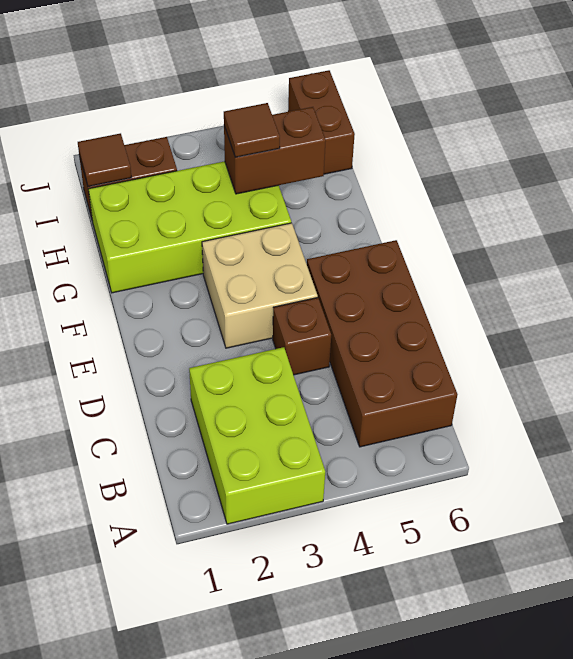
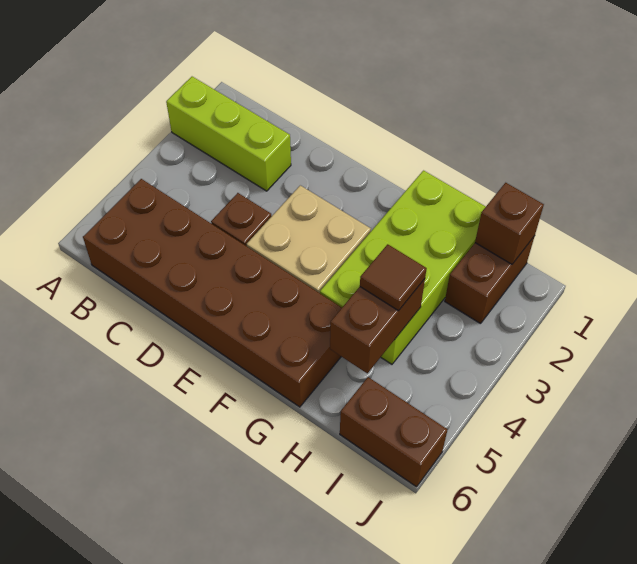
lime 2x3 brick [189,347,325,524] -> lime 1x3 brick [166,77,291,191]
brown 2x4 brick [307,240,457,447] -> brown 2x6 brick [83,179,342,407]
brown 1x1 tile [78,133,132,187] -> brown 1x1 brick [475,183,544,264]

